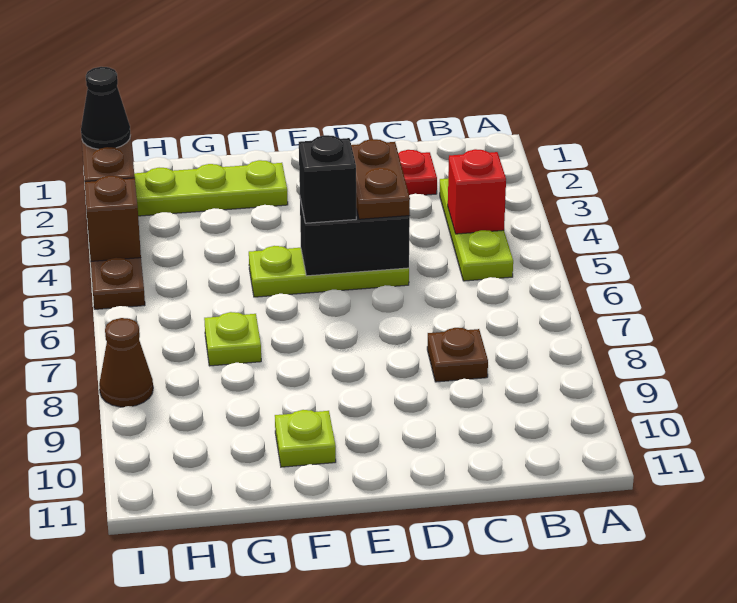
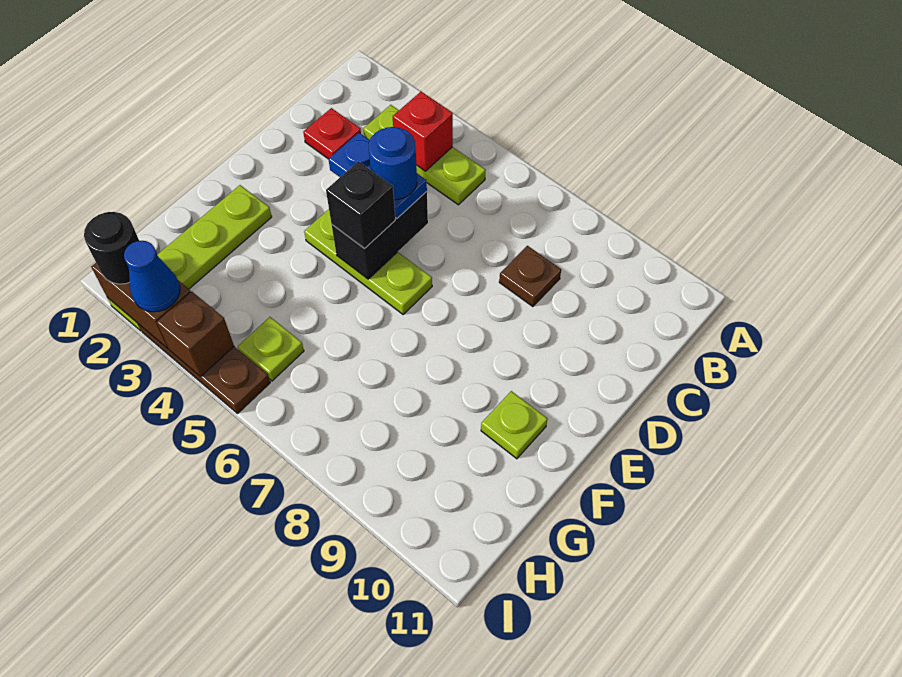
brown 1x2 plate [351,139,410,219] -> blue 1x2 plate [328,133,427,218]
lime 1x3 plate [249,246,409,297] -> lime 1x3 plate turned to [304,209,432,314]
none -> blue 1x1 round brick [369,127,417,200]
lime 1x1 plate [204,312,261,366] -> lime 1x1 plate moved to [238,317,304,381]
black 1x1 cone [81,67,131,149] -> black 1x1 round brick [84,212,139,284]
none -> blue 1x1 cone [124,241,180,312]
brown 1x1 cone [99,318,153,407] -> none

